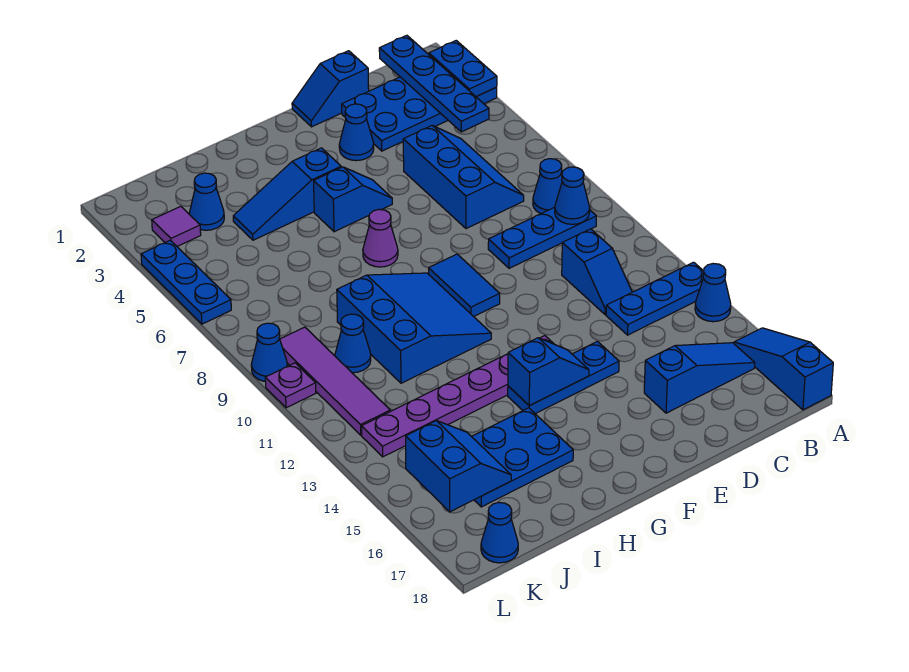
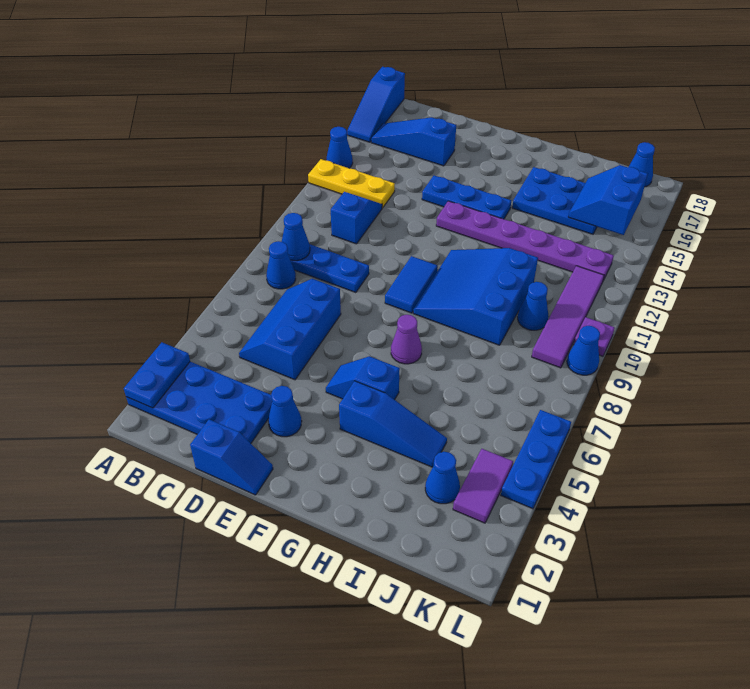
blue 1x3 plate [606,262,704,335] -> yellow 1x3 plate [308,159,395,208]
blue 1x4 plate [379,35,489,132] -> none
blue 1x2 slope [508,338,589,406] -> none
purple 1x1 tile [152,206,201,246] -> purple 1x2 tile [453,449,513,523]

